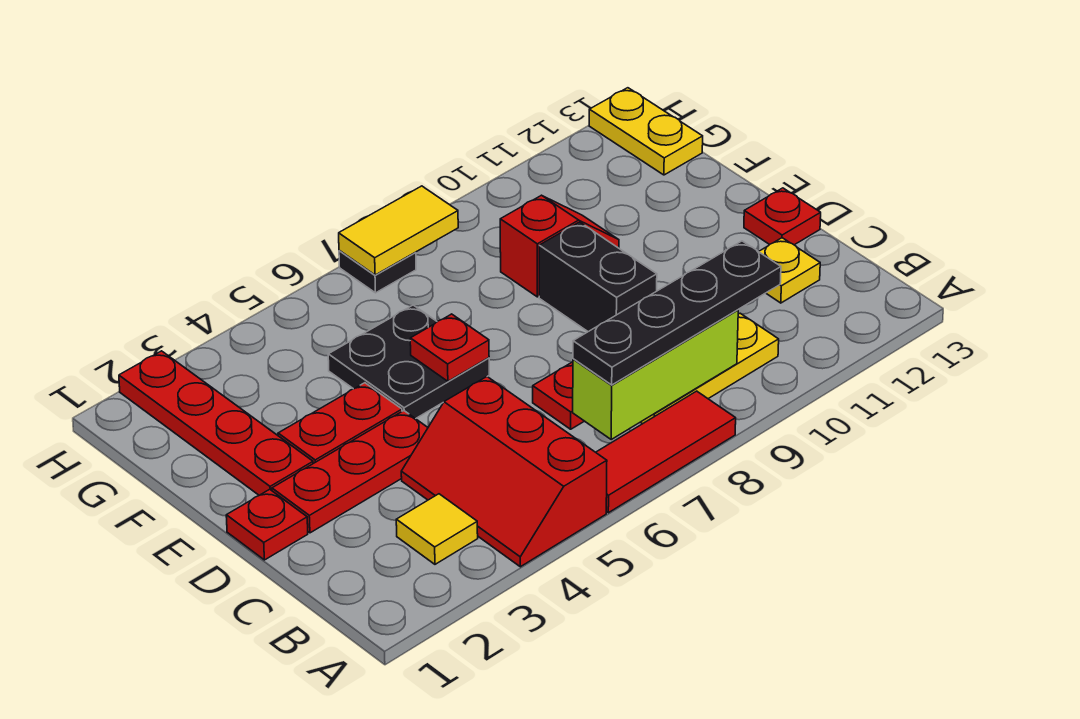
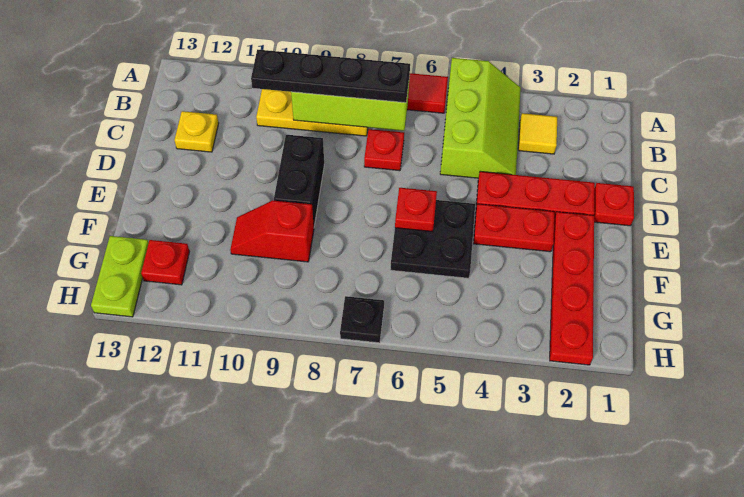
red 2x3 slope [401,377,607,567] -> lime 2x3 slope [440,58,521,178]
red 1x1 plate [744,188,821,245] -> red 1x1 plate moved to [141,240,189,285]
yellow 1x2 plate [589,88,703,175] -> lime 1x2 plate [91,236,149,317]
yellow 1x2 tile [339,186,458,275] -> none

